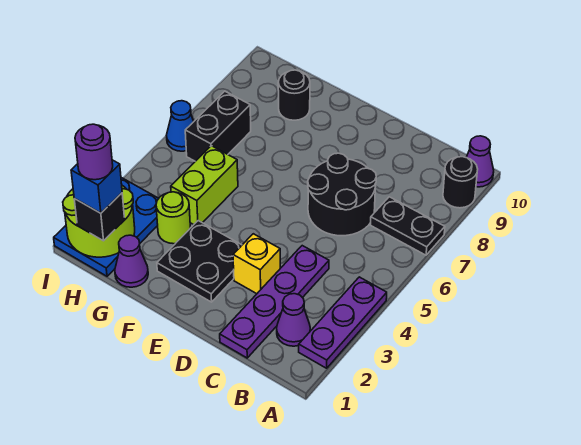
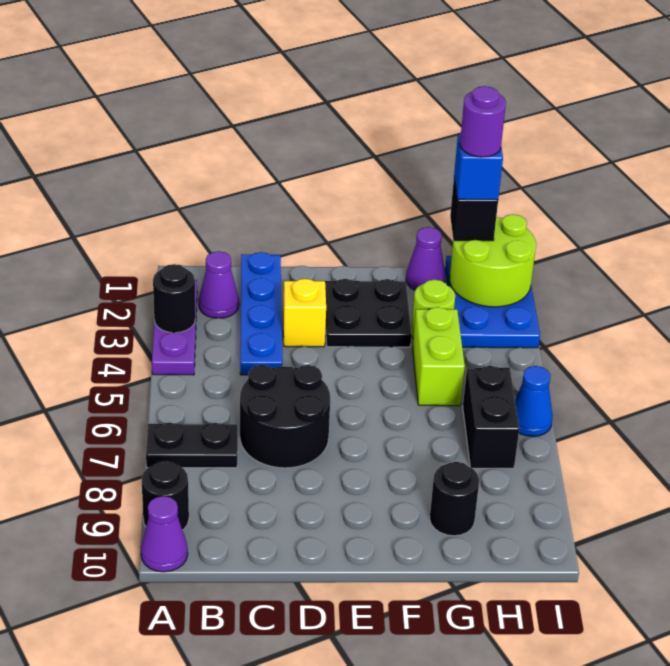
none -> black 1x1 round brick [153,264,196,333]
purple 1x4 plate [220,246,329,358] -> blue 1x4 plate [240,252,282,375]

